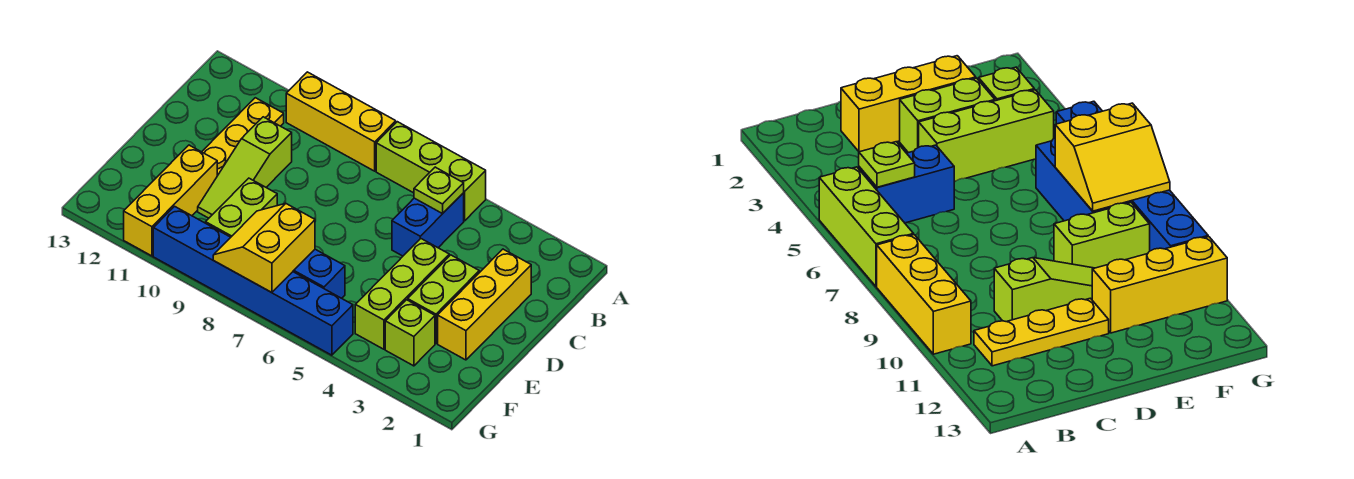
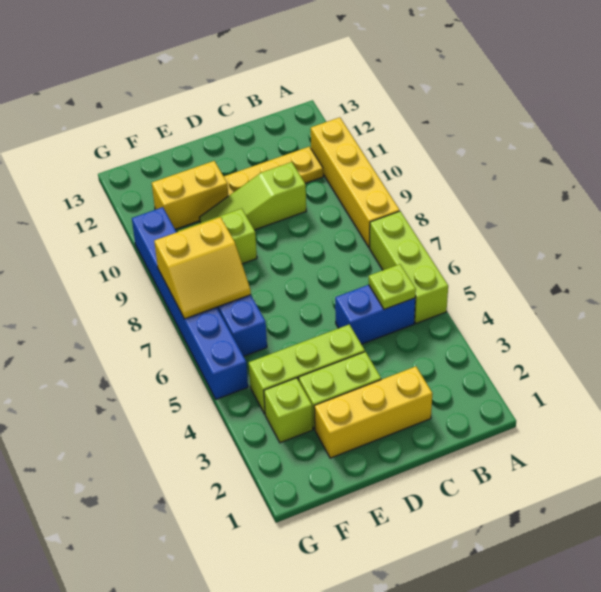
yellow 1x3 brick [286,72,396,171] -> yellow 1x4 brick [311,117,400,247]
yellow 1x3 brick [124,145,217,256] -> yellow 1x2 brick [152,161,228,229]
yellow 2x2 slope [213,203,315,293] -> yellow 2x2 slope turned to [154,217,251,319]

